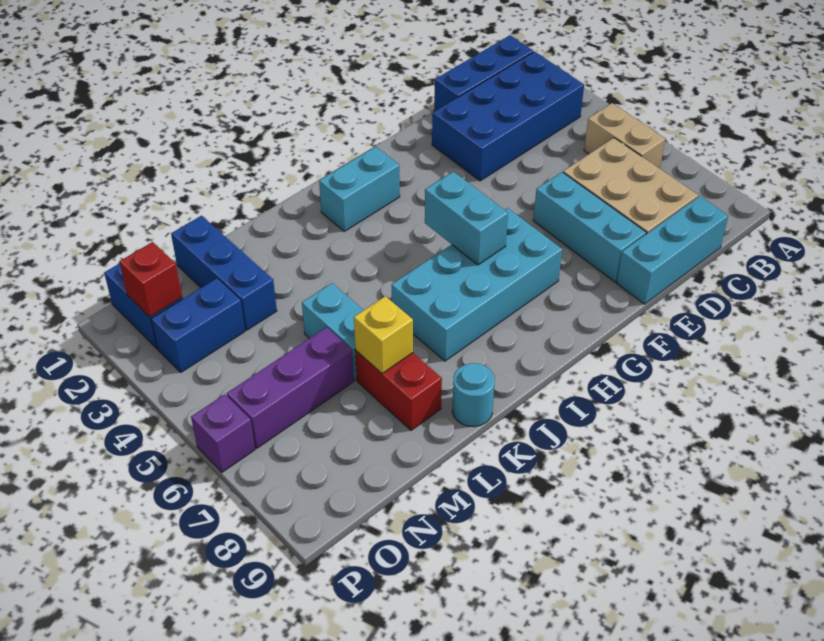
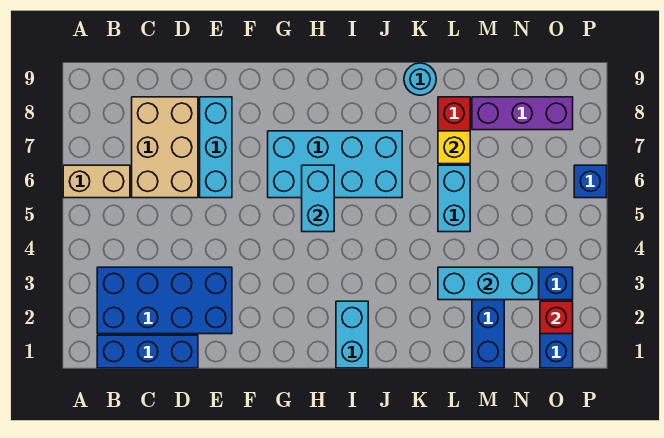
tan 1x2 brick [584,103,665,169] -> tan 1x2 brick turned to [63,165,130,198]
cyan 1x3 brick [617,196,728,304] -> cyan 1x3 brick moved to [438,267,539,300]
cyan 1x2 brick [319,147,400,231] -> cyan 1x2 brick turned to [336,301,368,368]
purple 1x3 brick [227,327,354,448] -> purple 1x3 brick moved to [472,97,573,130]
purple 1x1 brick [191,394,255,472] -> blue 1x1 brick [574,165,607,198]

